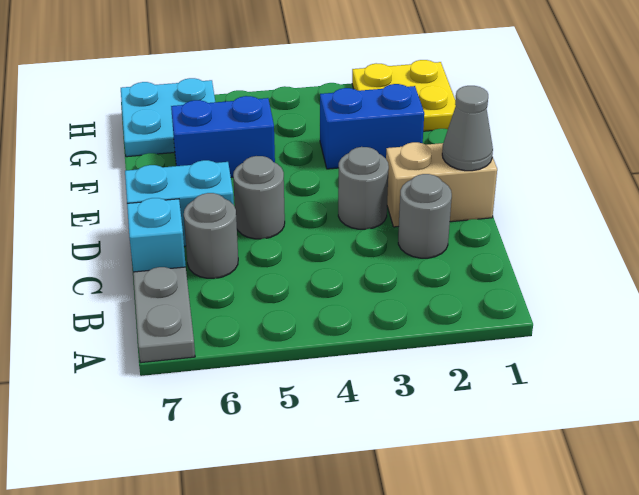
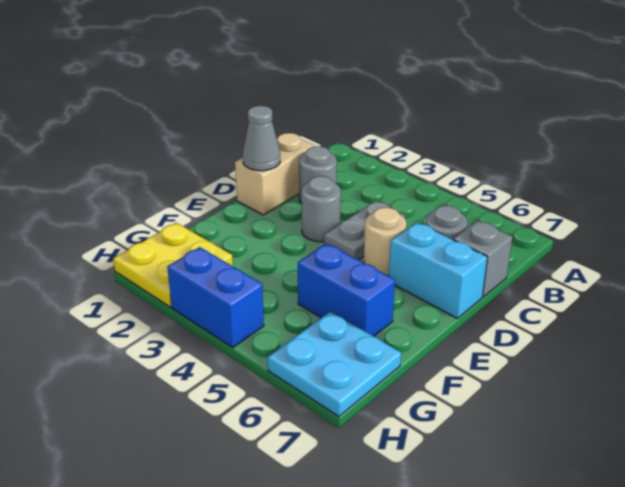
grey 1x2 plate [133,267,195,363] -> grey 1x2 plate moved to [324,201,405,260]
cyan 1x1 brick [127,198,186,272] -> grey 1x1 brick [453,221,512,297]
tan 1x2 brick [386,142,497,227] -> tan 1x2 brick turned to [235,133,315,215]
grey 1x1 round brick [233,156,285,239] -> tan 1x1 round brick [364,207,407,275]
blue 1x2 brick [320,84,424,169] -> blue 1x2 brick moved to [167,247,264,348]

